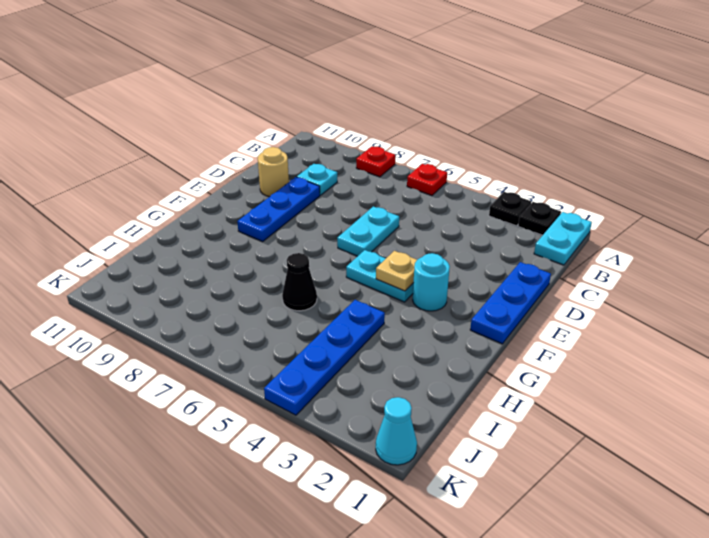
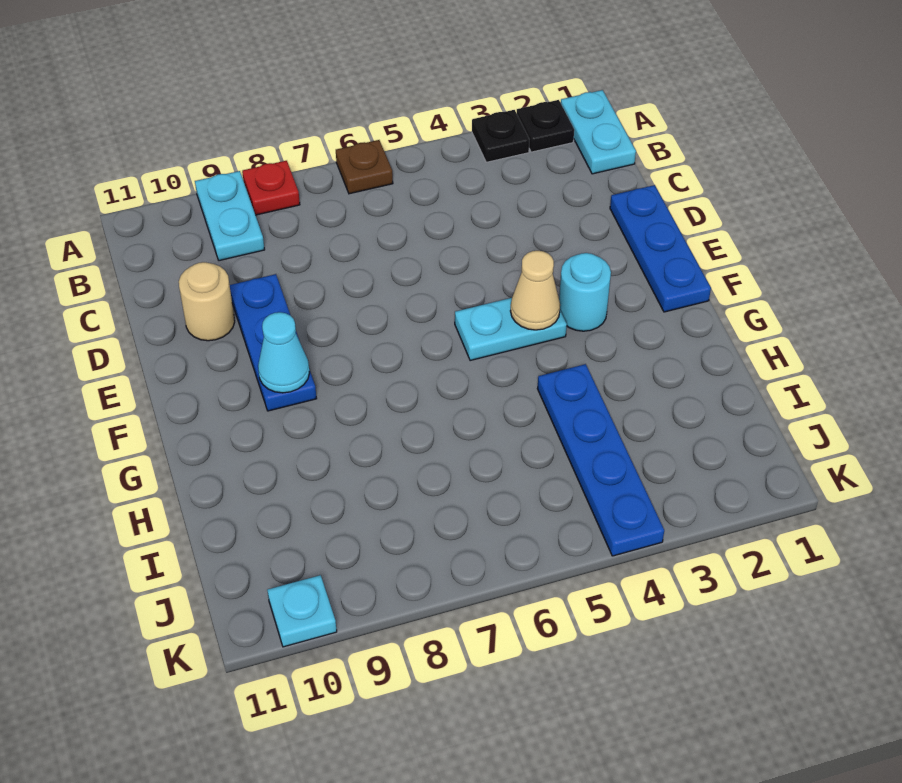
red 1x1 plate [407,164,447,195] -> brown 1x1 plate [336,140,393,194]
cyan 1x1 plate [297,164,337,195] -> cyan 1x1 plate moved to [267,575,337,647]
cyan 1x2 plate [337,206,399,256] -> cyan 1x2 plate moved to [195,171,265,261]
tan 1x1 plate [376,251,417,291] -> tan 1x1 cone [511,251,560,330]
black 1x1 cone [282,253,317,311] -> none
cyan 1x1 cone [376,397,417,465] -> cyan 1x1 cone moved to [258,312,310,393]

